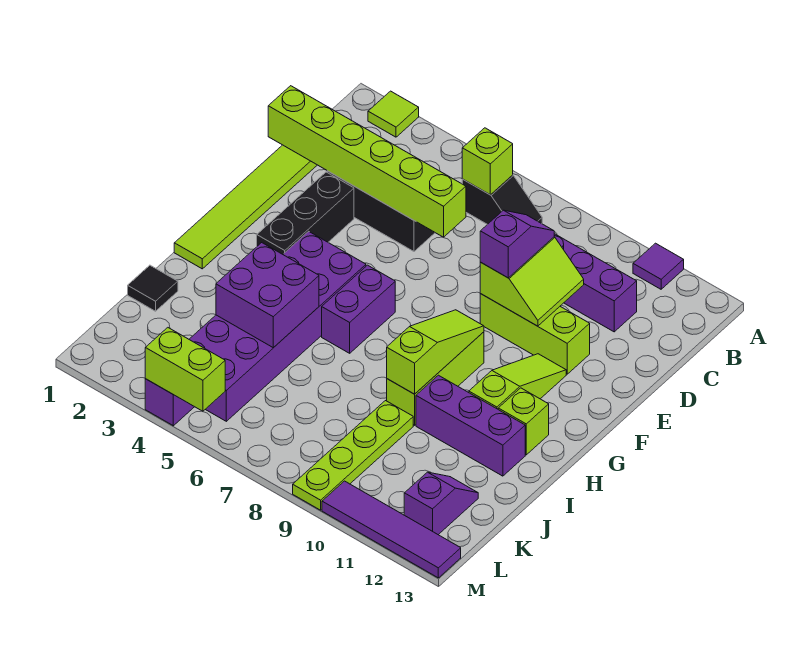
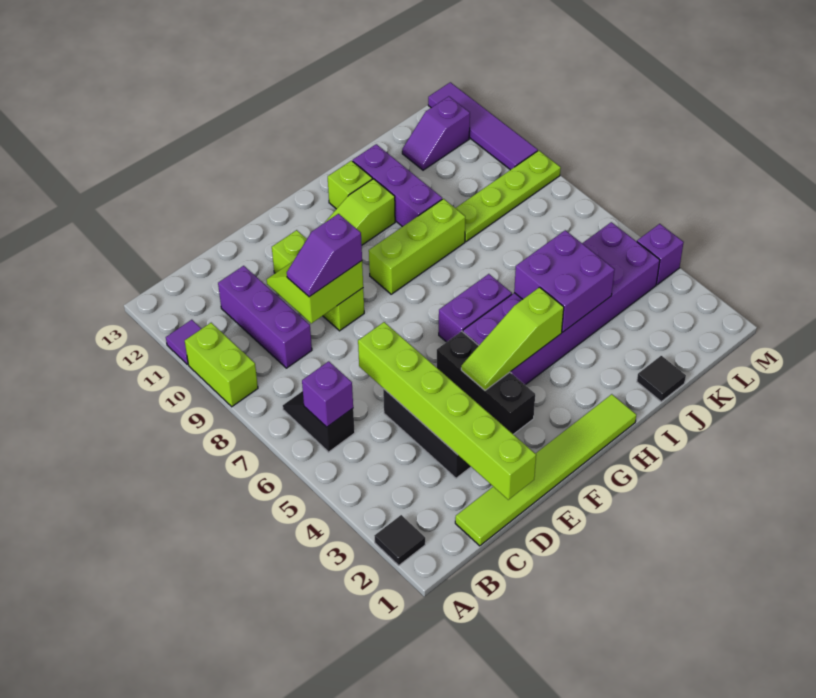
lime 1x1 tile [368,91,419,137] -> black 1x1 tile [375,515,425,565]
lime 1x1 brick [462,128,513,195] -> purple 1x1 brick [302,361,353,427]
black 1x3 brick [257,172,354,254] -> black 1x3 brick turned to [437,331,535,434]
lime 1x3 slope [387,310,484,394] -> lime 1x3 slope moved to [461,287,564,390]
lime 1x2 brick [145,328,225,411] -> lime 1x2 brick moved to [185,323,258,407]

